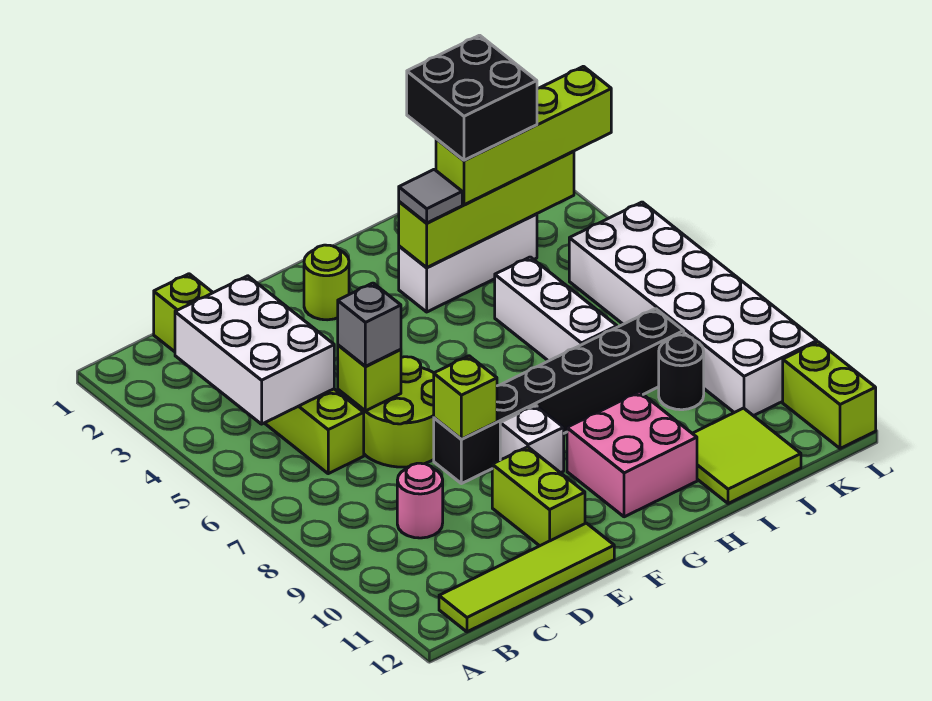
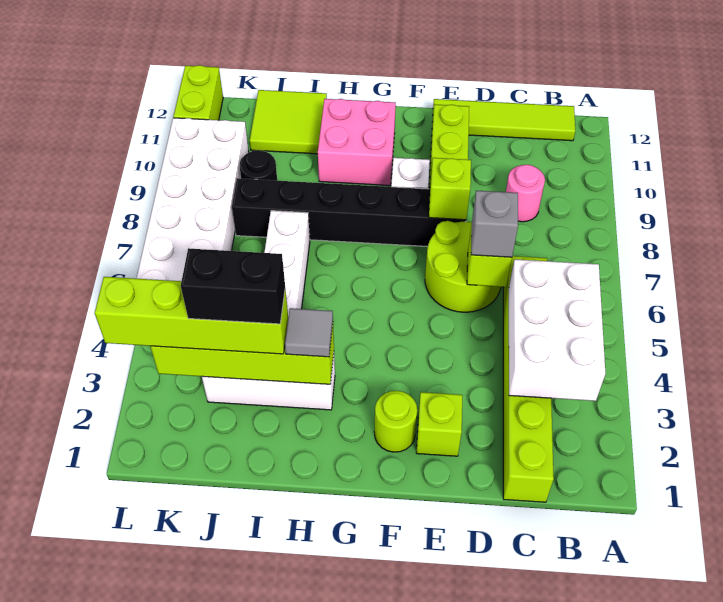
none -> lime 1x1 brick [416,392,462,456]
black 2x2 brick [407,35,537,160] -> black 1x2 brick [181,248,285,324]

